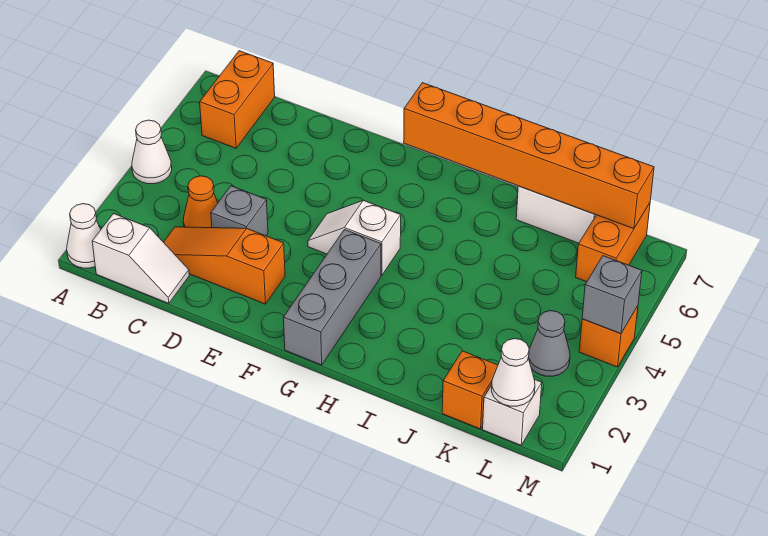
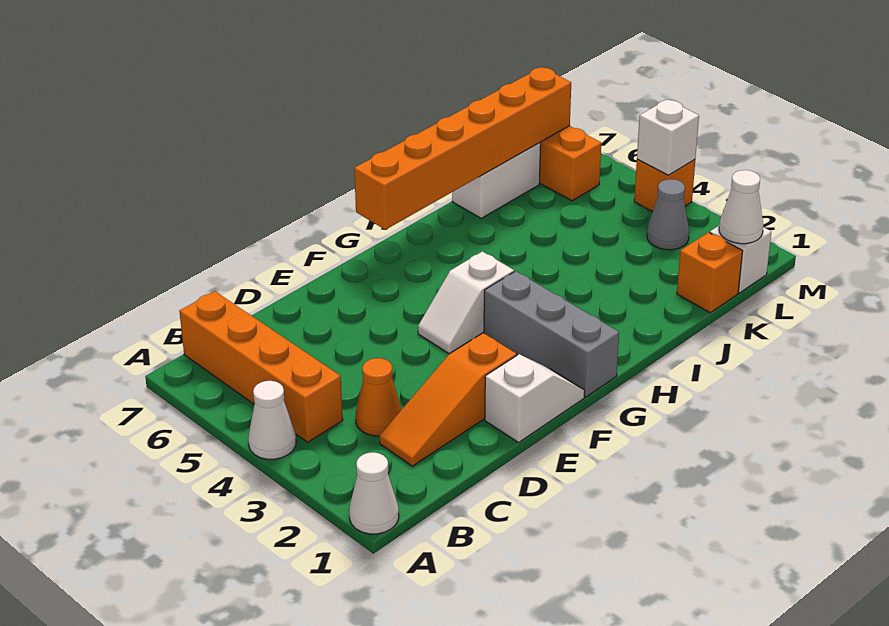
white 1x2 slope [92,214,189,303] -> white 1x2 slope moved to [485,354,585,442]
orange 1x2 brick [200,51,275,148] -> orange 1x4 brick [179,291,343,442]
grey 1x1 brick [211,186,268,236] -> none
grey 1x1 brick [582,256,642,333] -> white 1x1 brick [637,99,699,175]

